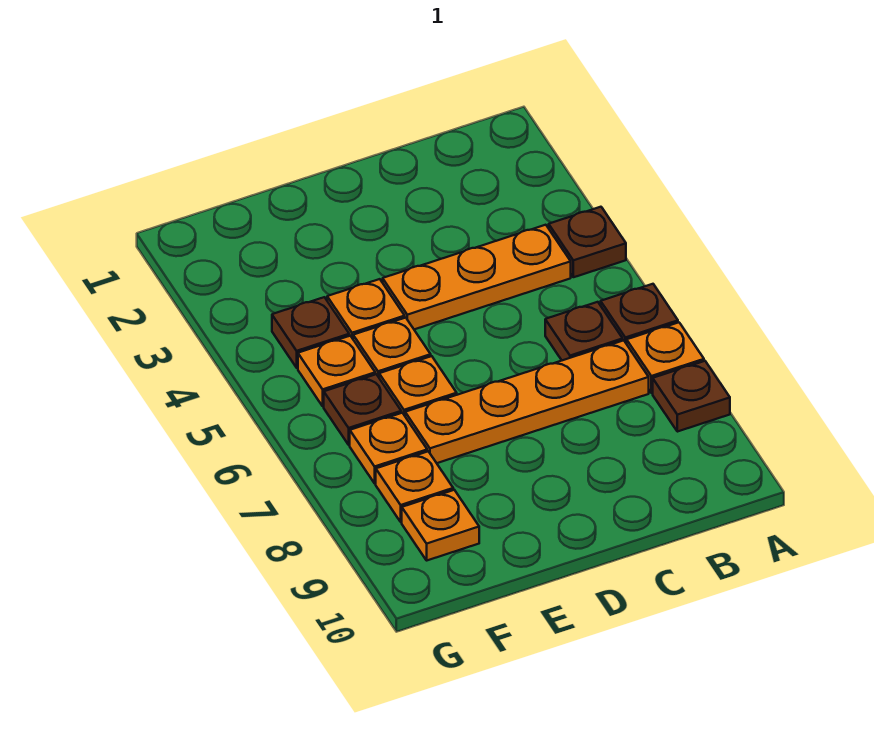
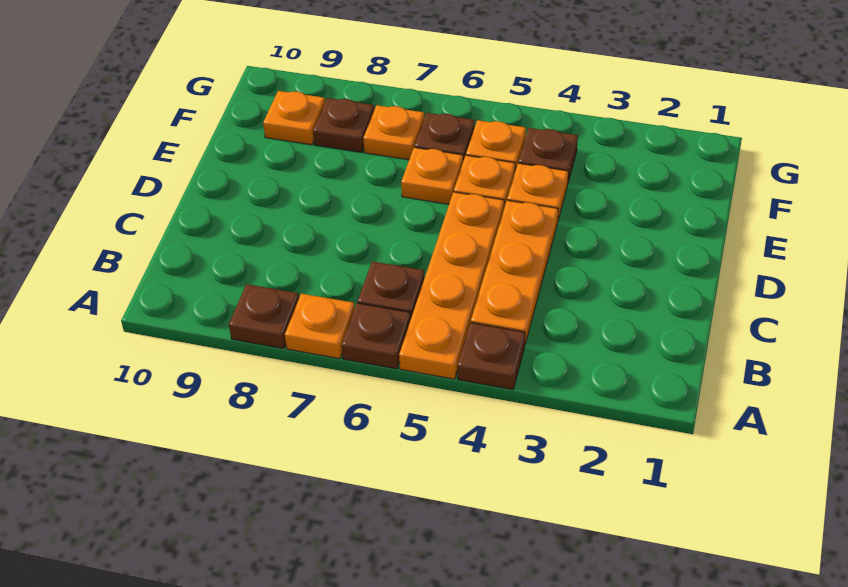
orange 1x4 plate [405,340,649,463] -> orange 1x4 plate moved to [399,192,504,379]
orange 1x1 plate [376,451,453,522] -> brown 1x1 plate [313,98,374,152]

